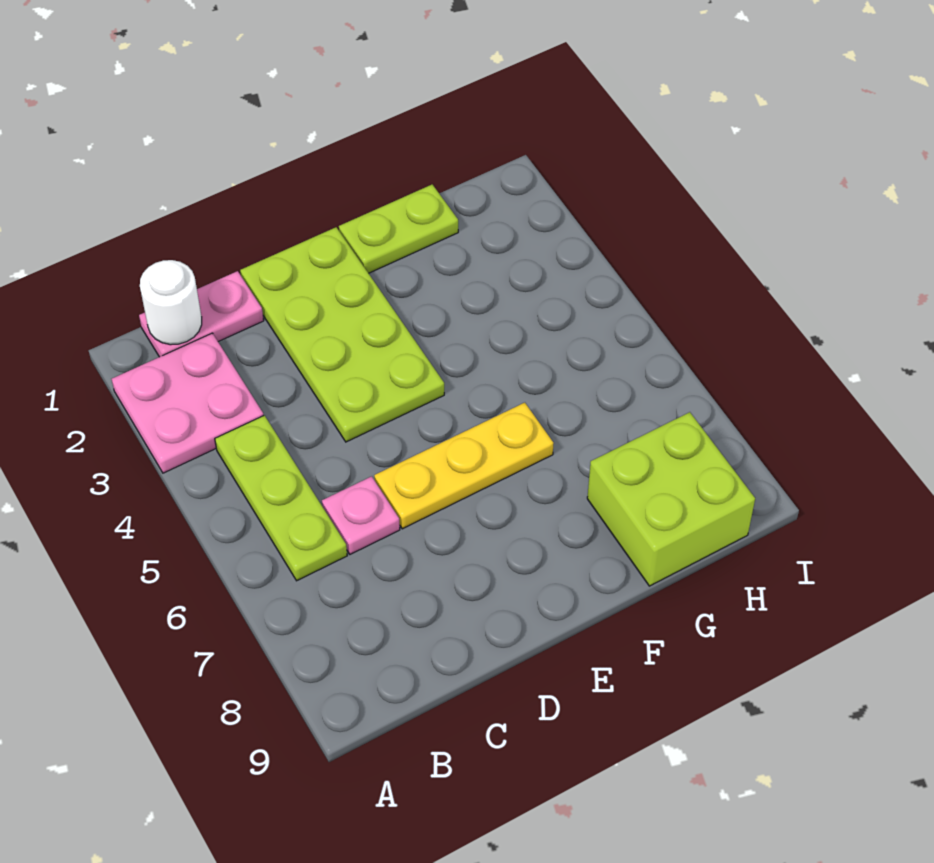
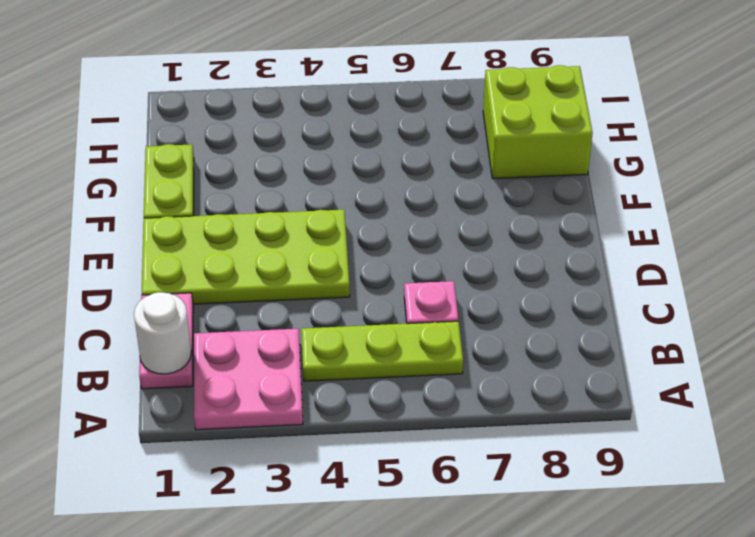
yellow 1x3 plate [374,403,554,529] -> none

